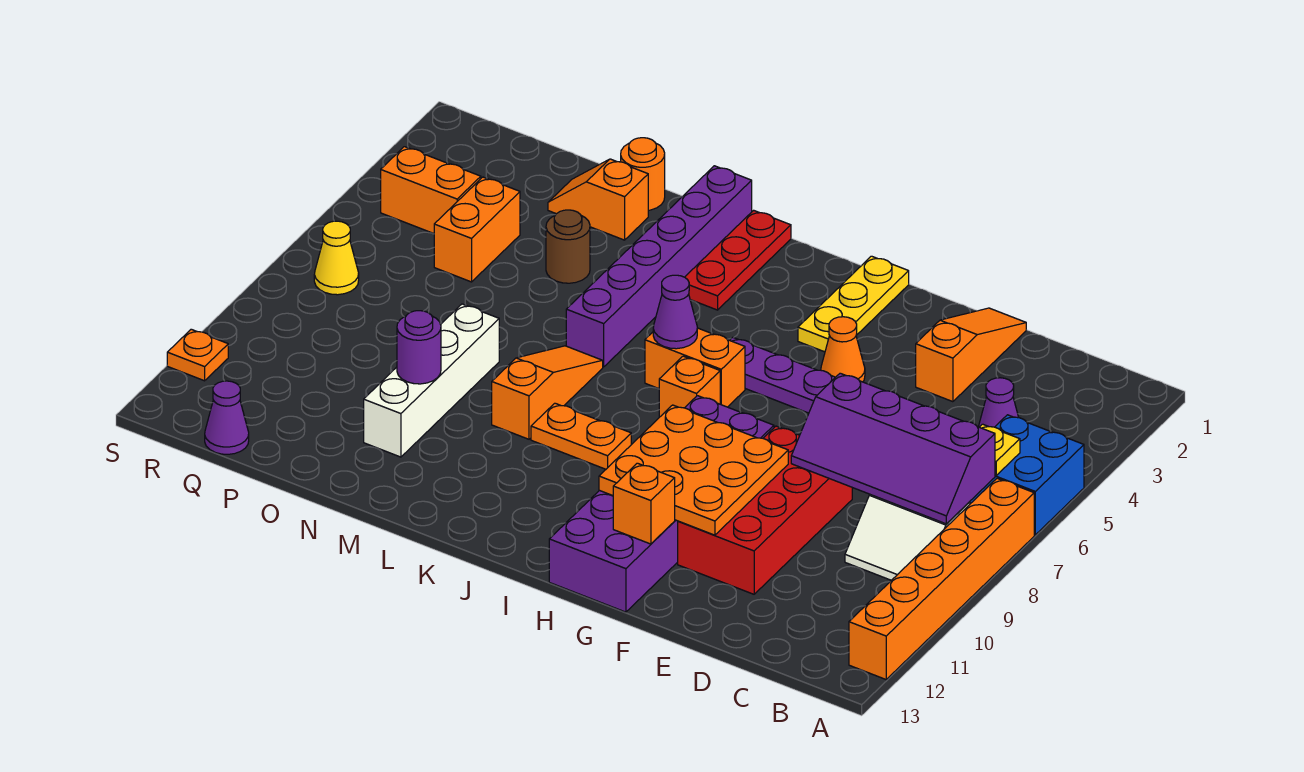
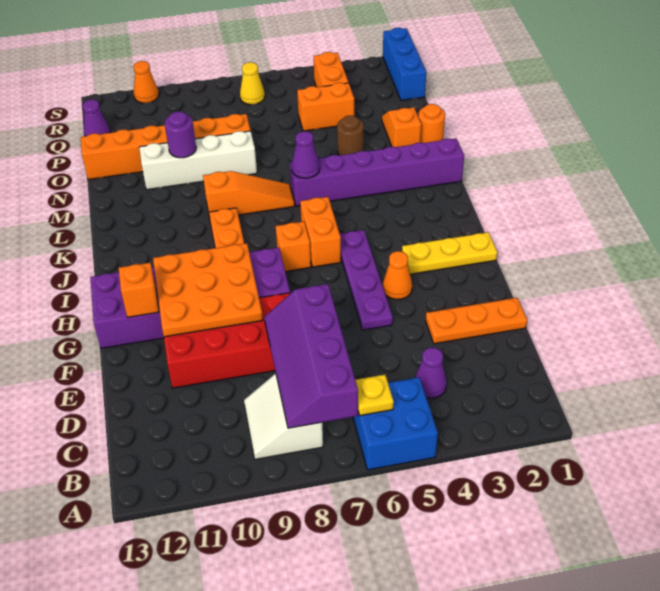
orange 1x6 brick [849,478,1034,679] -> orange 1x6 brick moved to [81,114,251,180]
orange 1x3 slope [916,308,1026,402] -> orange 1x3 plate [426,298,527,344]
purple 1x1 cone [653,275,697,349] -> purple 1x1 cone moved to [292,131,320,178]
red 1x3 plate [685,210,791,310] -> none
none -> blue 1x3 brick [383,28,426,100]
orange 1x1 plate [167,329,228,381] -> orange 1x1 cone [133,61,159,103]

